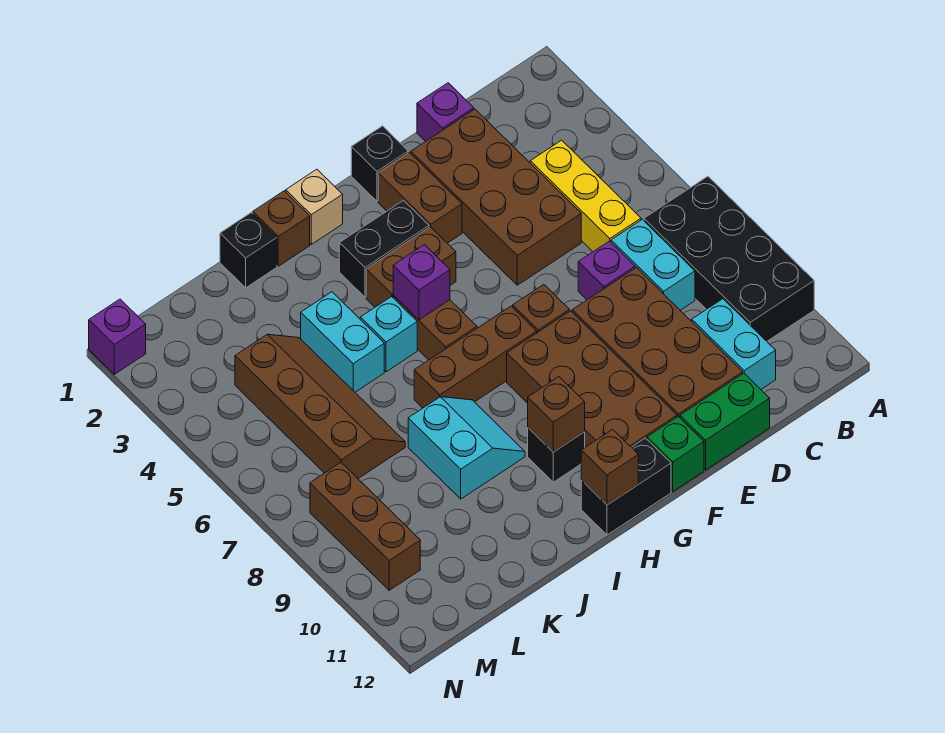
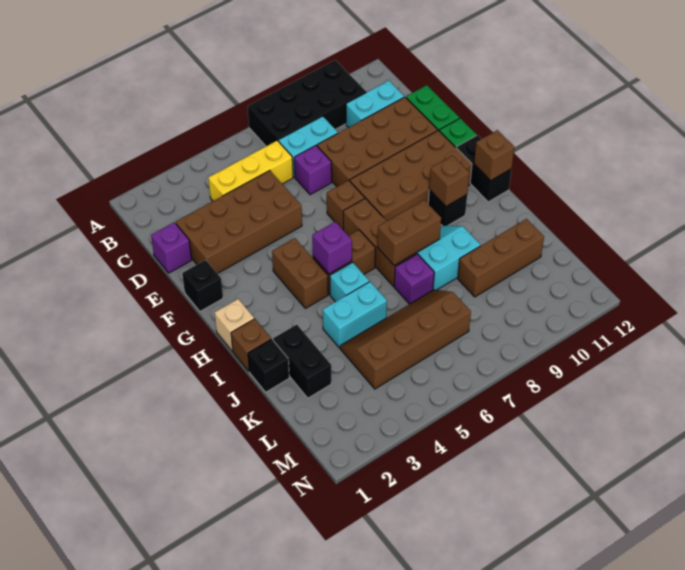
brown 1x2 brick [378,152,462,243] -> brown 1x2 brick moved to [377,200,441,266]
black 1x2 brick [339,201,429,297] -> black 1x2 brick moved to [273,325,331,398]
brown 1x3 brick [310,463,420,590] -> brown 1x3 brick moved to [458,219,544,297]
purple 1x1 brick [89,299,146,374] -> purple 1x1 brick moved to [394,254,434,304]

